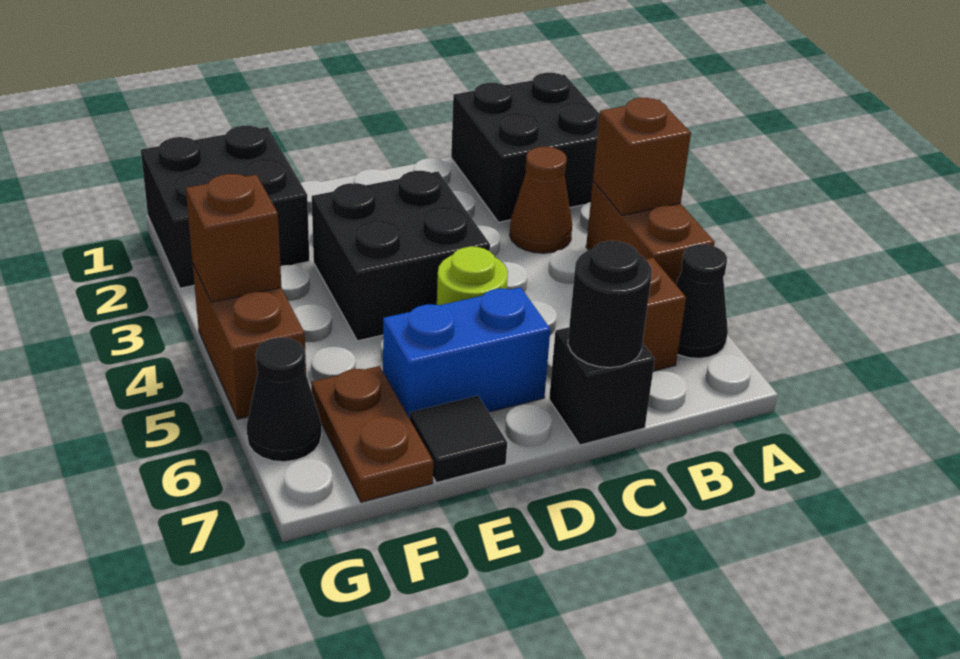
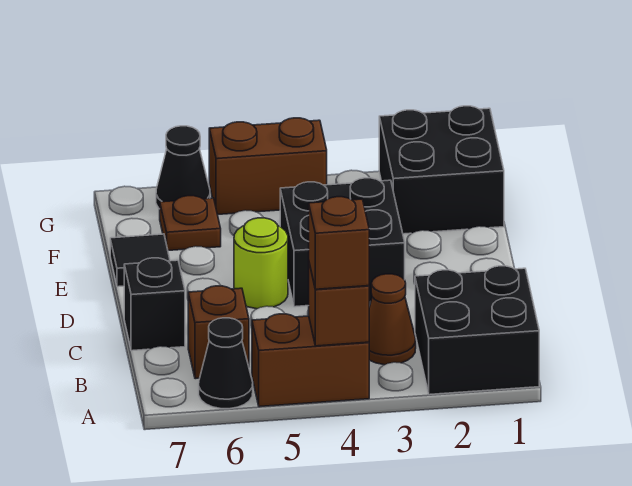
black 1x1 round brick [568,241,652,368] -> none
blue 1x2 brick [383,287,550,418] -> none
brown 1x2 plate [311,366,433,502] -> brown 1x1 plate [160,196,221,250]
brown 1x1 brick [186,174,281,302] -> brown 1x1 brick moved to [309,197,369,289]

